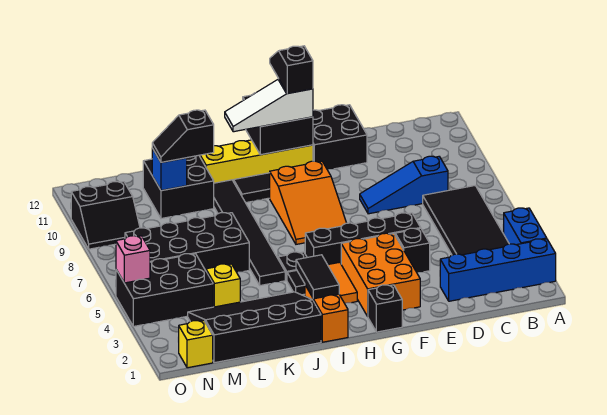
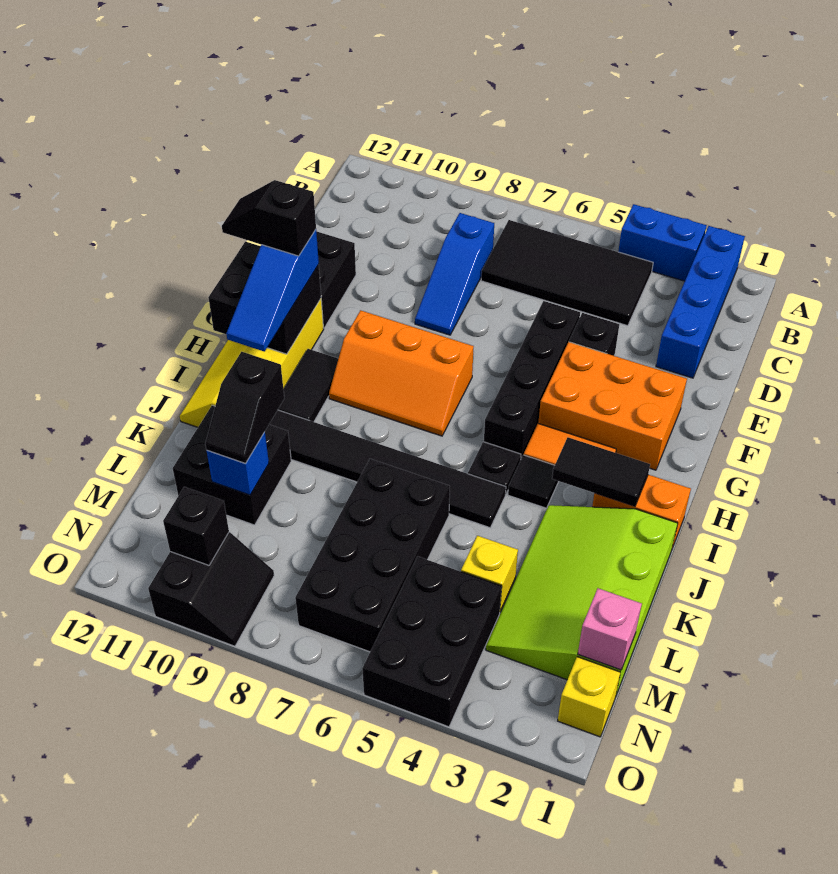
black 1x1 brick [368,285,402,332] -> black 1x1 brick moved to [163,487,229,565]
orange 2x3 slope [270,161,346,244] -> orange 2x3 slope turned to [329,310,474,436]
white 1x3 slope [225,79,313,132] -> blue 1x3 slope [226,230,319,352]
black 3x4 slope [188,292,321,363] -> lime 3x4 slope [486,505,678,695]
pink 1x1 brick [116,236,150,283] -> pink 1x1 brick moved to [578,588,642,670]

